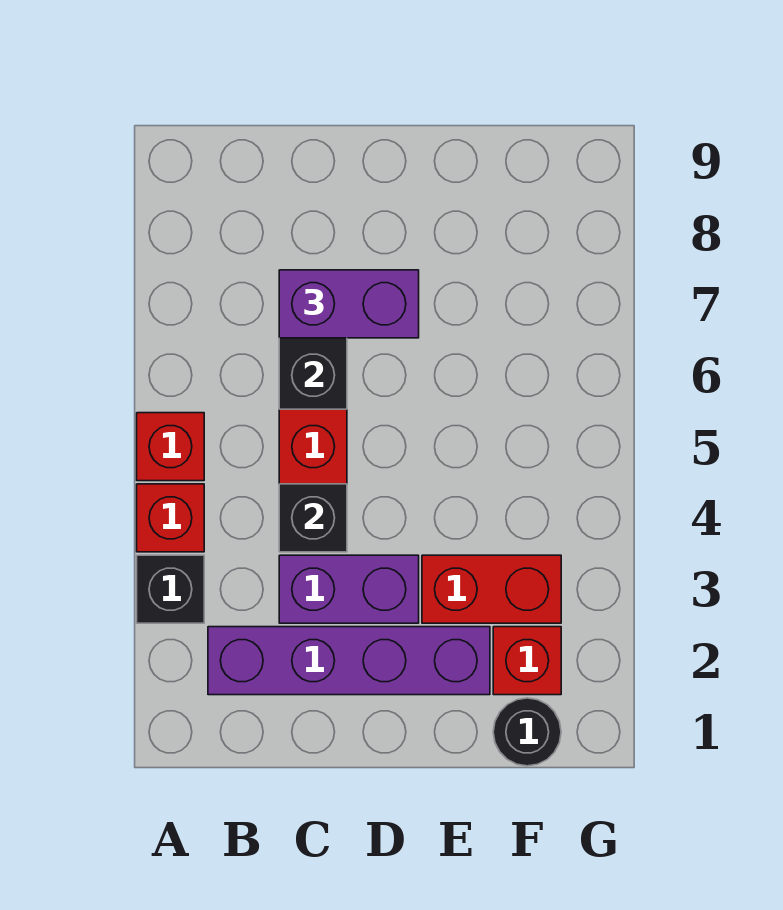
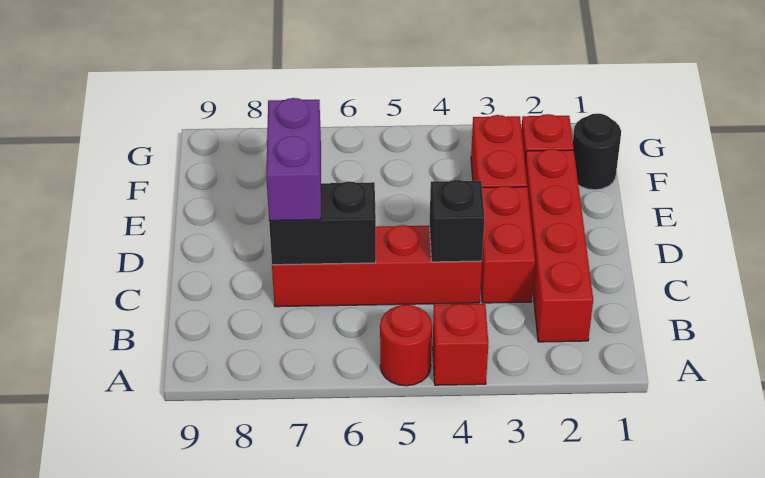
black 1x1 brick [137,555,204,623] -> none
red 1x1 brick [137,413,204,481] -> red 1x1 round brick [380,305,432,386]
purple 1x4 brick [208,627,490,695] -> red 1x4 brick [525,149,593,342]
purple 1x2 brick [279,555,419,623] -> red 1x2 brick [481,186,535,303]

